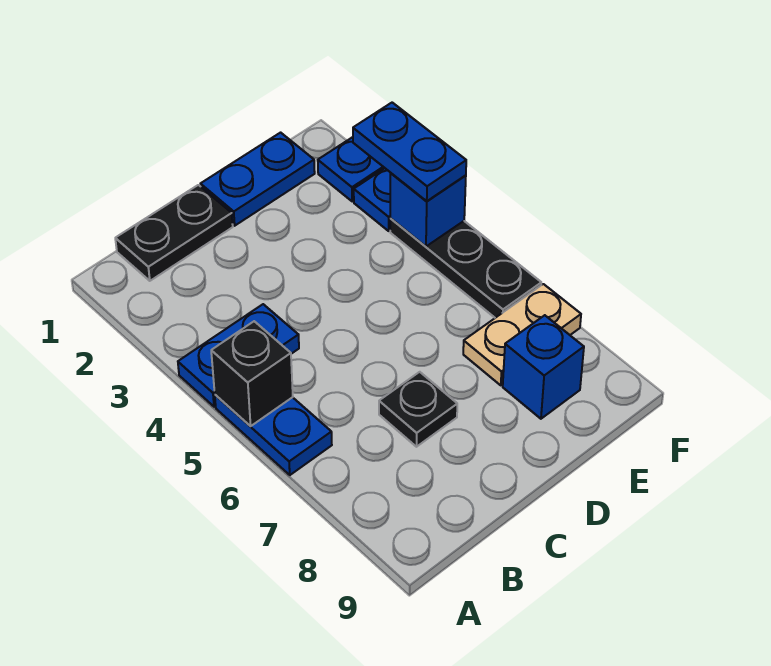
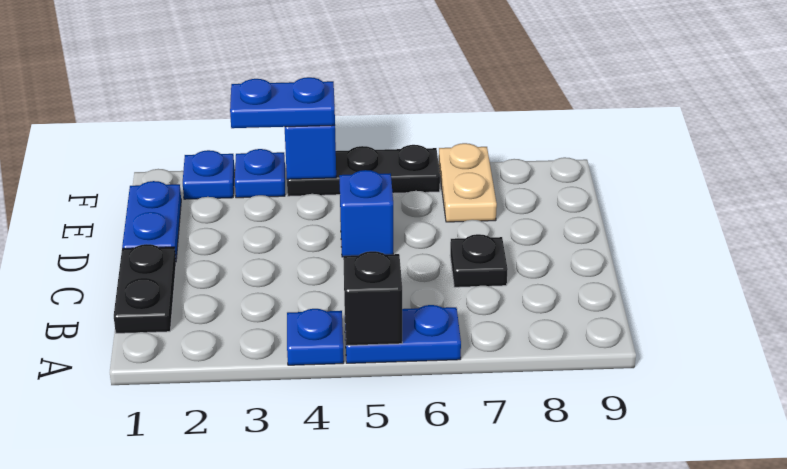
blue 1x2 plate [178,304,299,407] -> blue 1x1 plate [287,309,344,365]
blue 1x1 brick [503,315,584,419] -> blue 1x1 brick moved to [339,170,393,257]

